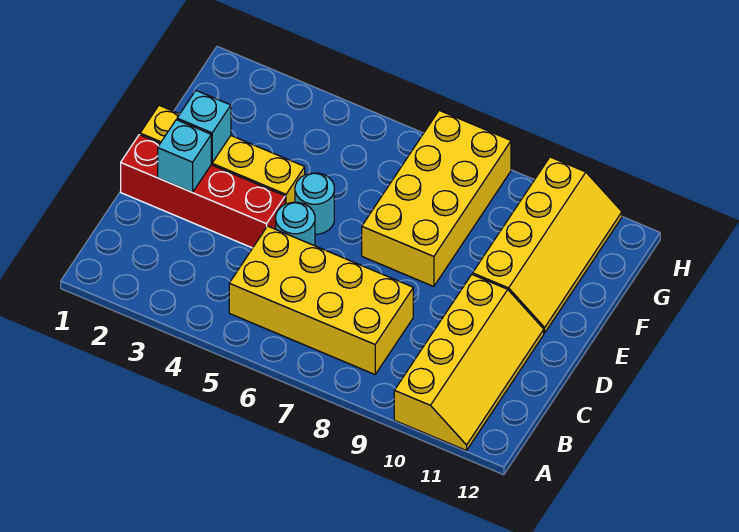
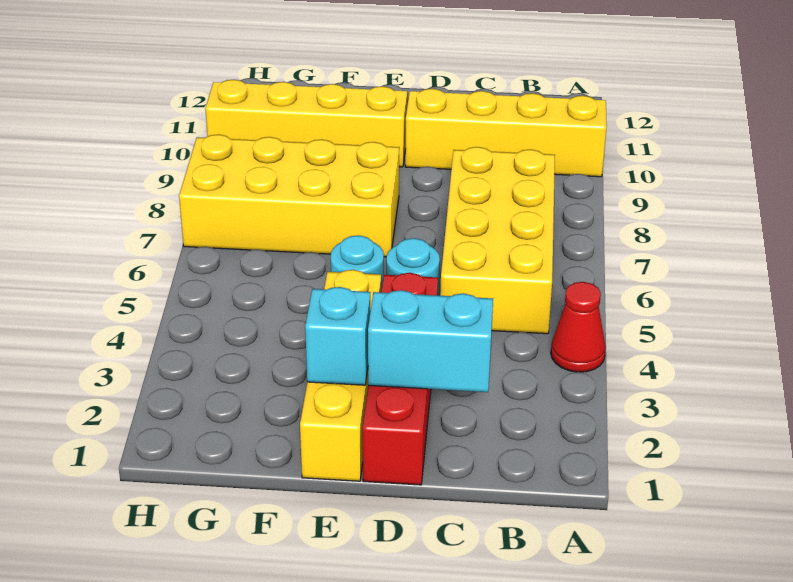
none -> red 1x1 cone [551,282,606,372]
cyan 1x1 brick [158,120,211,192] -> cyan 1x2 brick [368,290,493,392]

